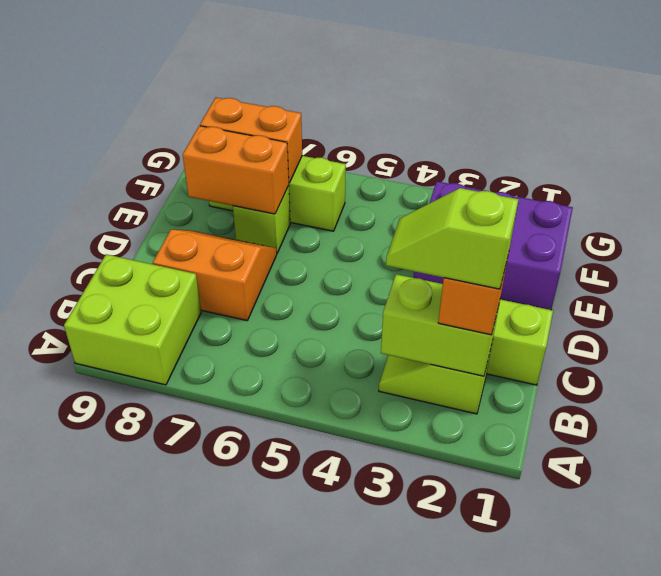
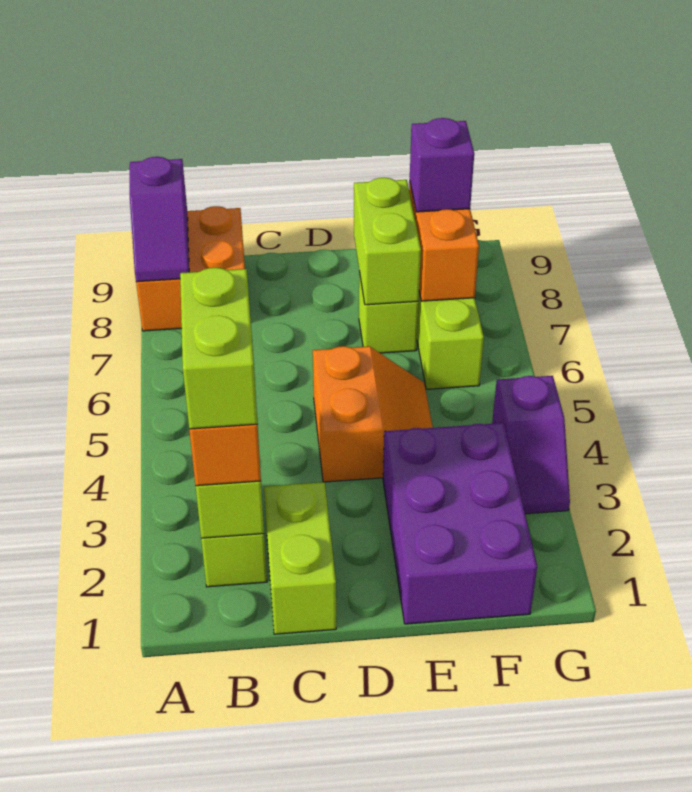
lime 2x2 brick [64,254,201,385] -> orange 2x2 brick [136,206,245,331]
none -> purple 1x2 slope [130,157,189,282]
lime 1x2 slope [386,188,519,289] -> lime 1x2 brick [180,268,258,429]
orange 2x2 slope [153,230,277,321] -> orange 2x2 slope moved to [313,346,433,482]
orange 1x2 brick [183,126,289,214] -> lime 1x2 brick [354,178,421,305]
none -> purple 1x1 brick [410,118,474,212]
none -> purple 1x2 slope [492,376,570,514]

